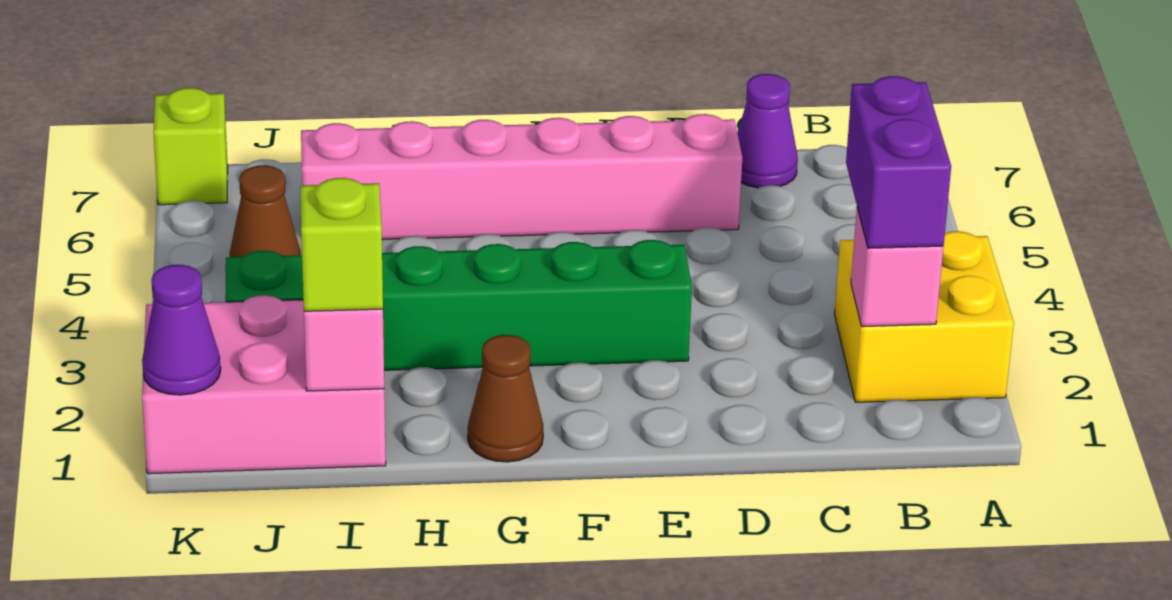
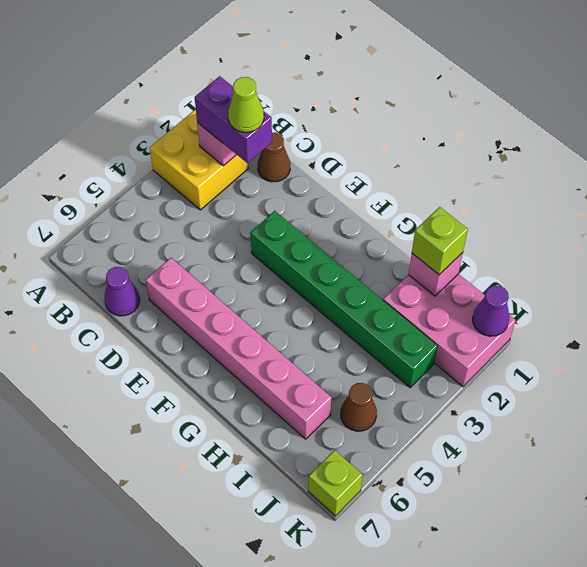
purple 1x2 brick [846,76,951,248] -> purple 1x2 brick turned to [195,76,272,163]
none -> lime 1x1 cone [228,77,264,132]
brown 1x1 cone [468,335,543,462] -> brown 1x1 cone moved to [258,132,290,182]

